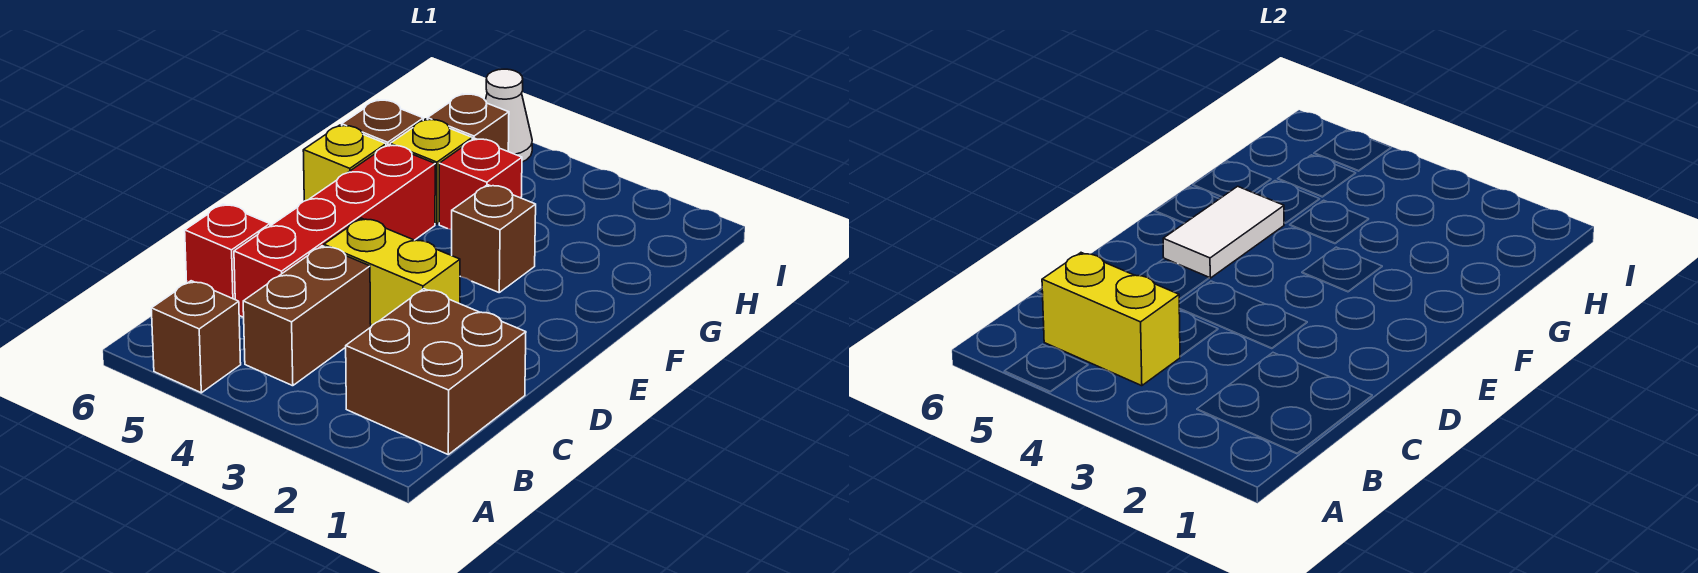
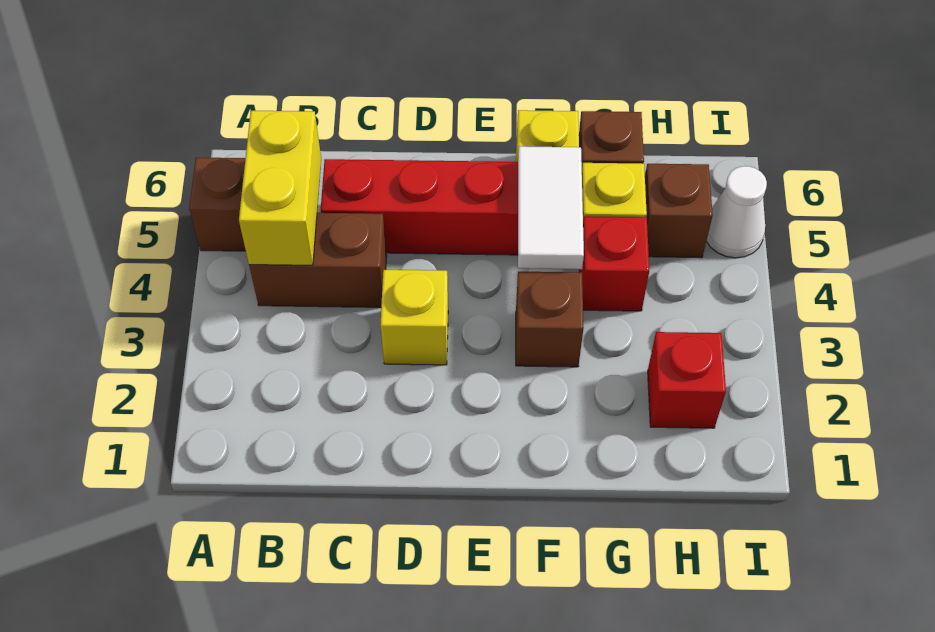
brown 2x2 brick [346,289,526,454] -> none
red 1x1 brick [185,204,270,299] -> red 1x1 brick moved to [648,332,726,428]
yellow 1x2 brick [324,218,460,327] -> yellow 1x1 brick [380,270,448,365]
white 1x2 tile [1163,186,1284,278] -> white 1x2 tile turned to [518,146,584,269]

